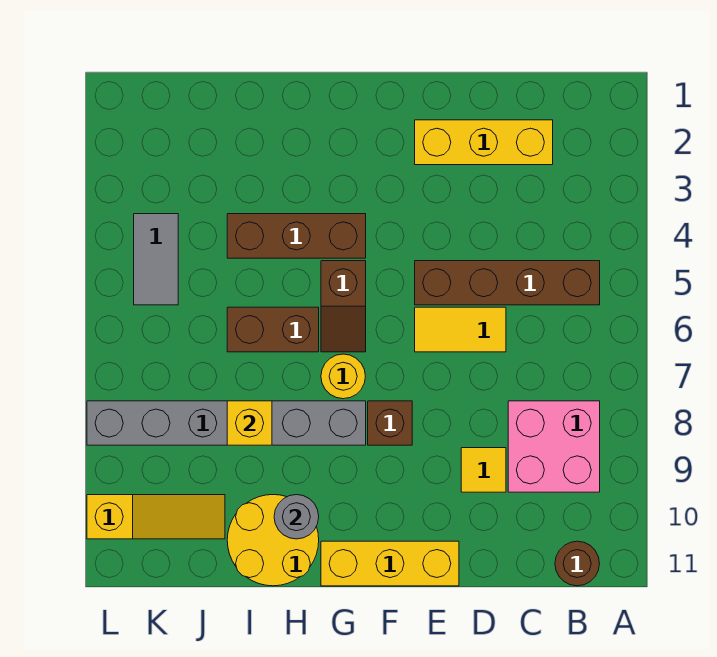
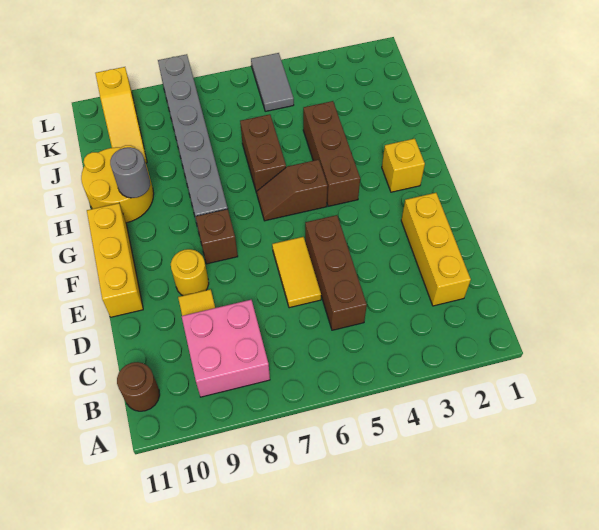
brown 1x4 brick [415,261,600,305] -> brown 1x3 brick [305,215,367,330]
yellow 1x1 round brick [321,354,365,399] -> yellow 1x1 round brick moved to [171,249,209,296]
yellow 1x1 brick [227,401,272,445] -> yellow 1x1 brick moved to [382,139,425,192]
grey 1x2 tile [134,214,178,305] -> grey 1x2 tile turned to [251,53,294,111]

